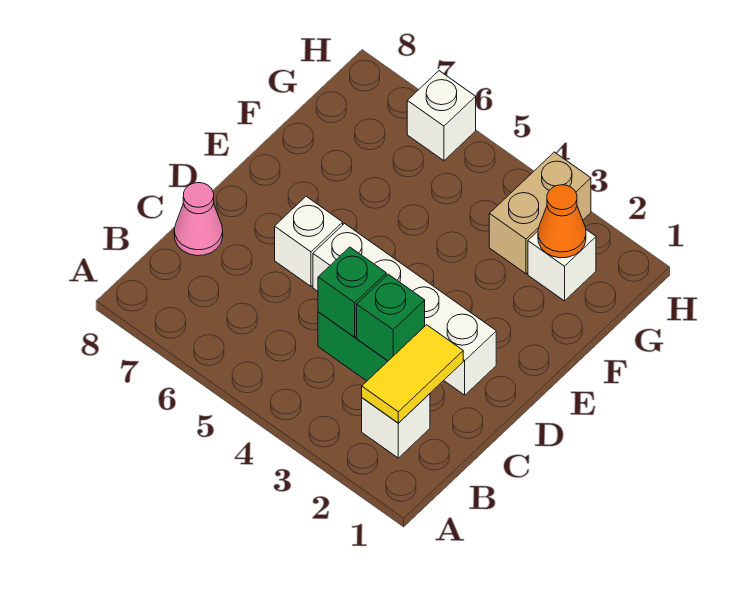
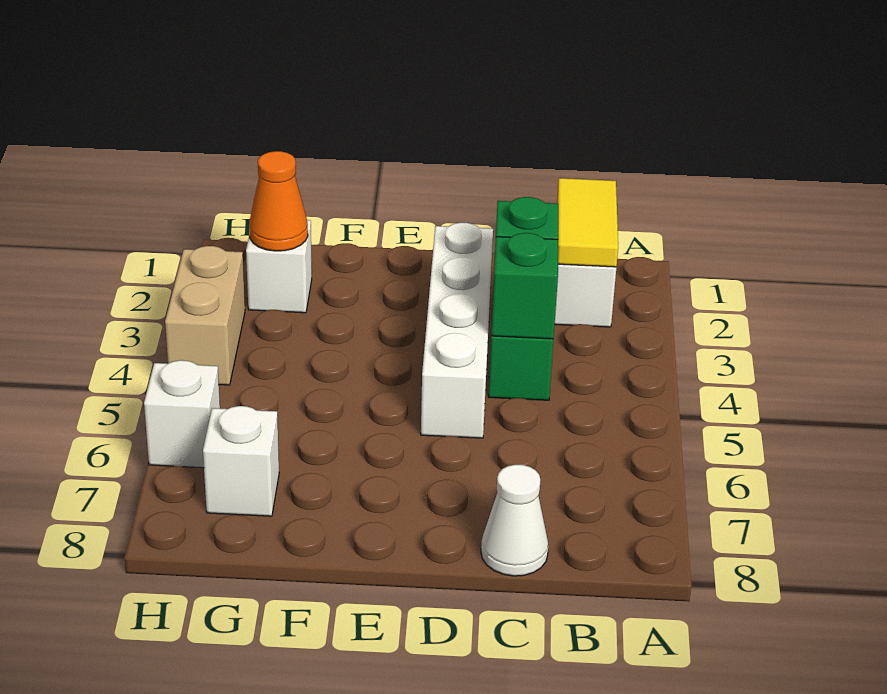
yellow 1x2 tile [362,325,463,423] -> yellow 1x2 tile turned to [557,178,618,267]
pink 1x1 cone [174,183,223,256] -> white 1x1 cone [481,465,548,576]
white 1x1 brick [275,196,343,286] -> white 1x1 brick moved to [203,406,279,516]
tan 1x2 brick [489,152,591,274] -> tan 1x2 brick turned to [165,246,245,385]

